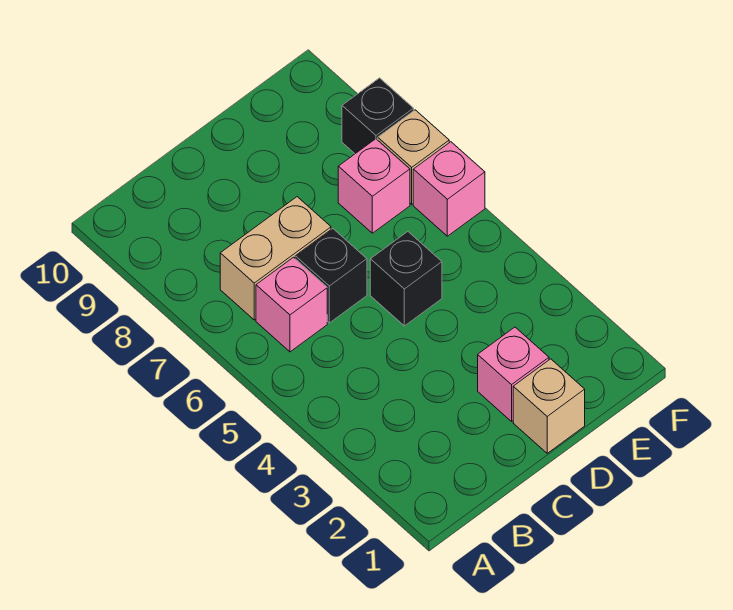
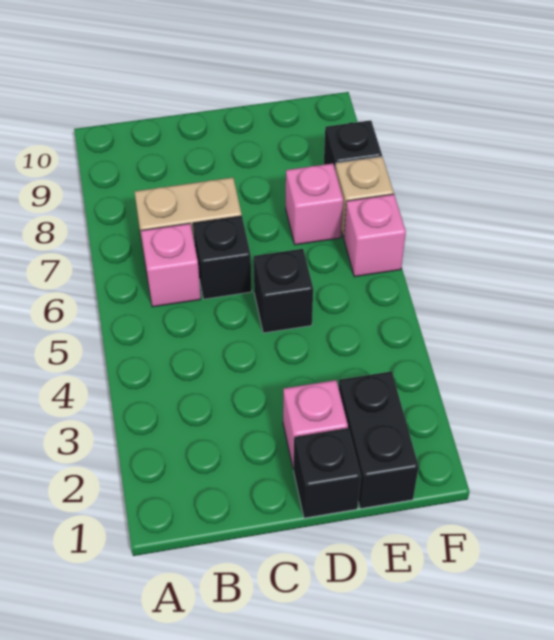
tan 1x1 brick [513,359,585,453] -> black 1x1 brick [294,428,361,518]
none -> black 1x2 brick [339,371,419,509]

